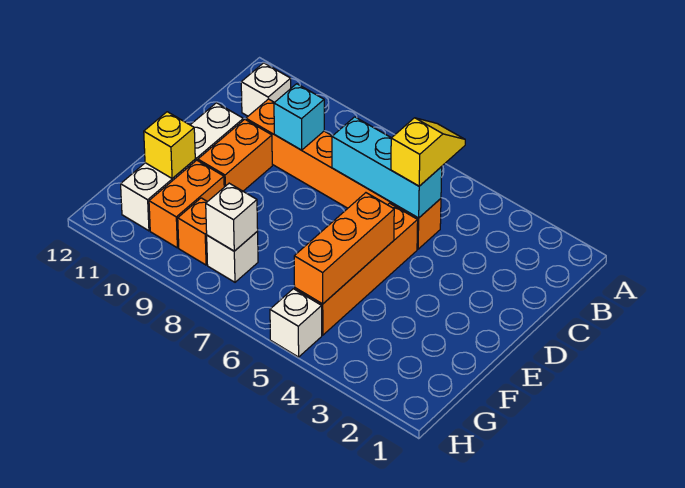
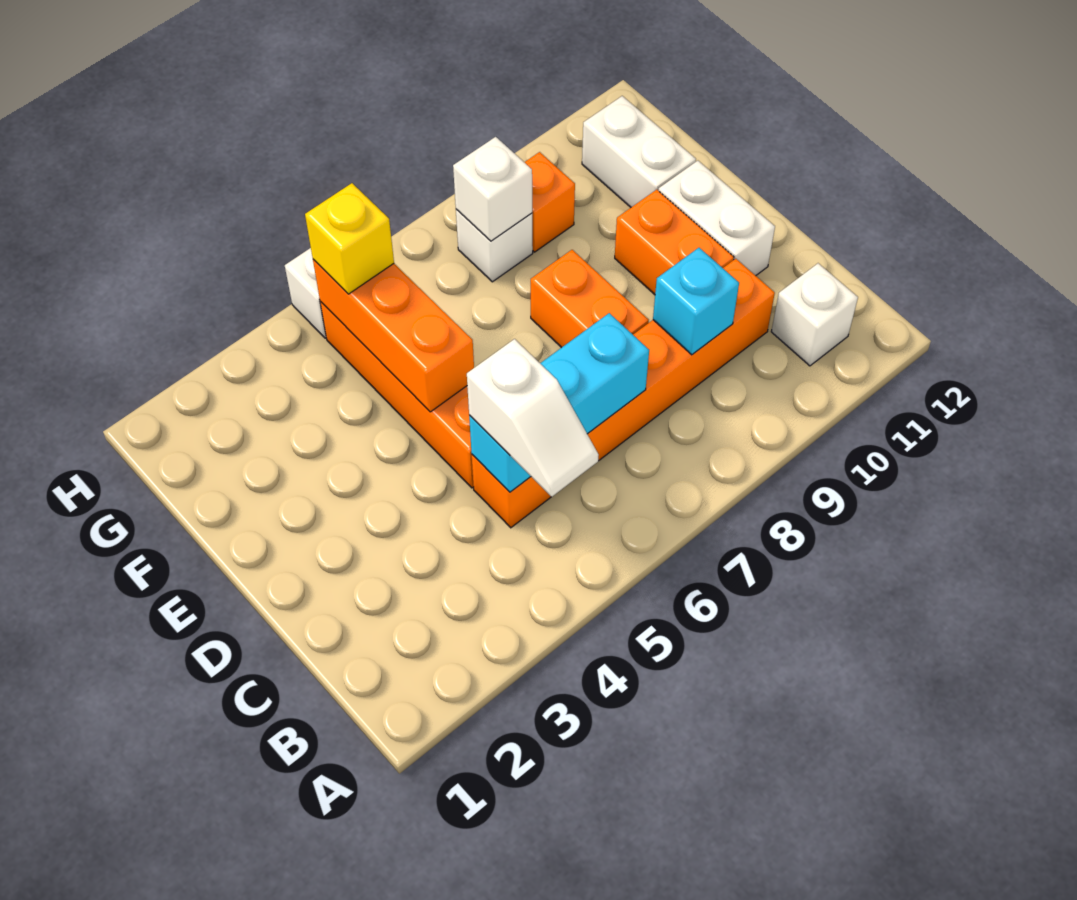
yellow 1x2 slope [391,118,465,186] -> white 1x2 slope [467,339,599,497]
orange 1x2 brick [149,160,224,248] -> orange 1x2 brick moved to [531,250,649,348]
yellow 1x1 brick [144,112,195,178] -> yellow 1x1 brick moved to [305,183,394,294]

